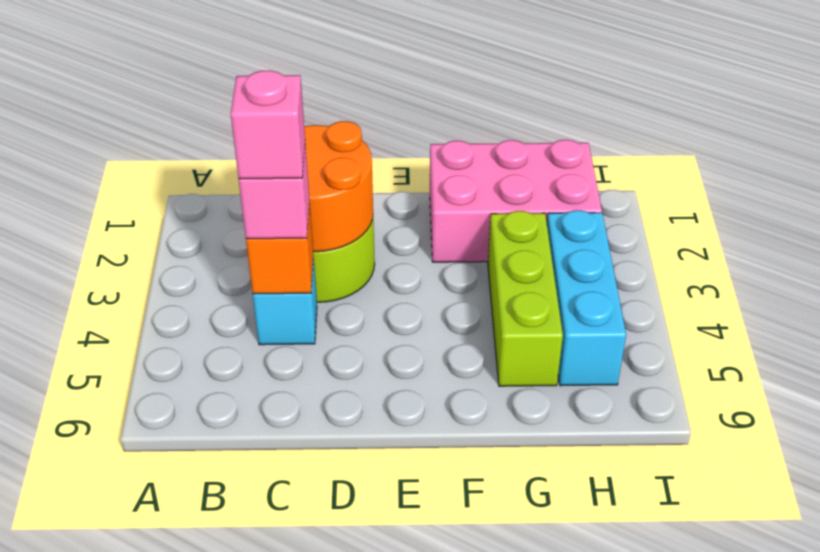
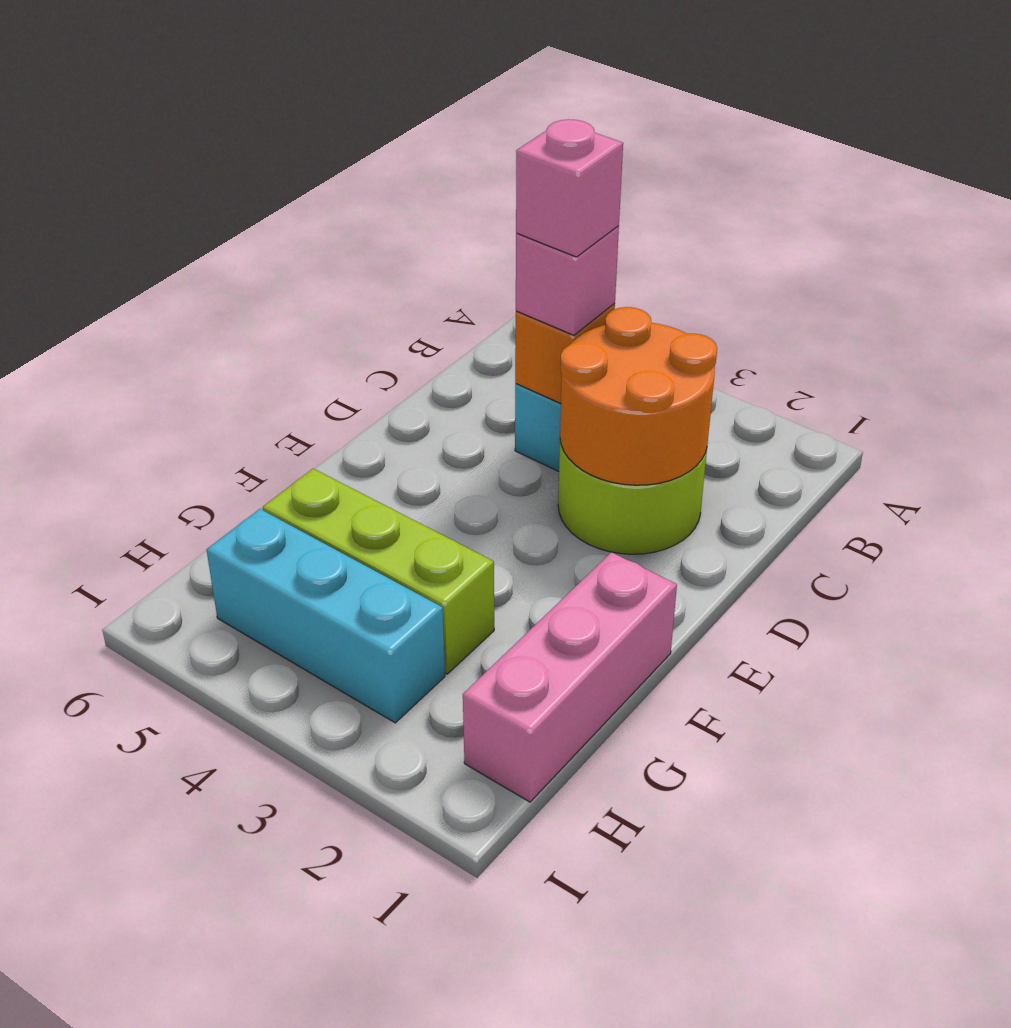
pink 2x3 brick [430,140,602,262] -> pink 1x3 brick [463,552,677,802]

